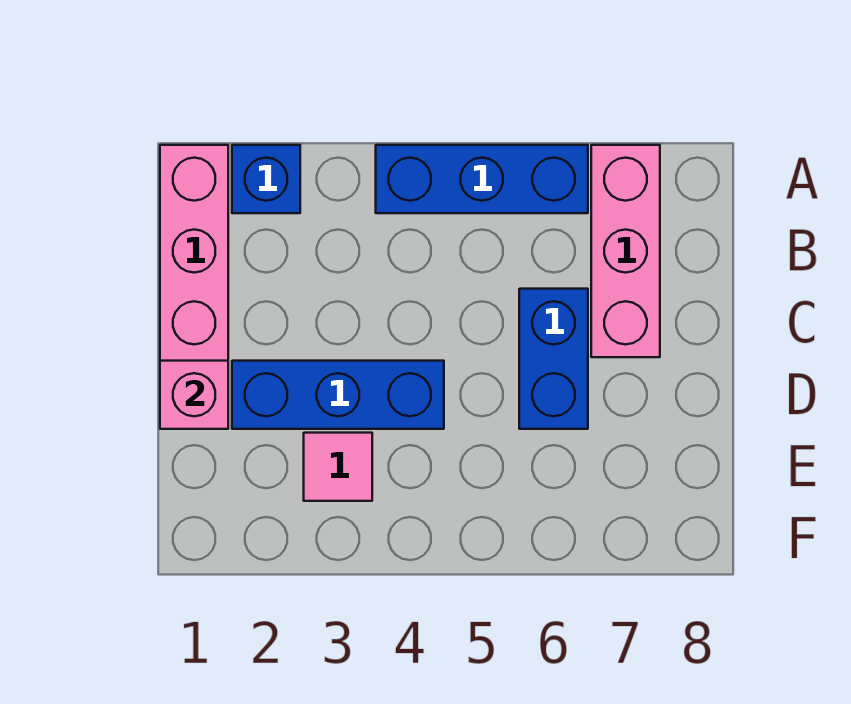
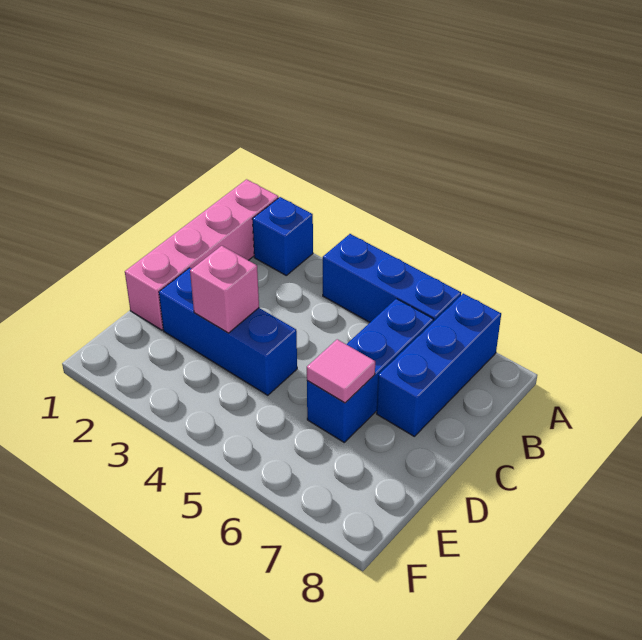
pink 1x3 brick [591,145,660,357] -> blue 1x3 brick [377,293,501,436]
blue 1x2 brick [519,289,588,429] -> blue 1x3 brick [307,299,434,442]
pink 1x1 brick [160,361,228,429] -> pink 1x1 brick moved to [190,246,259,333]
pink 1x1 tile [304,433,372,501] -> pink 1x1 tile moved to [307,339,375,403]

